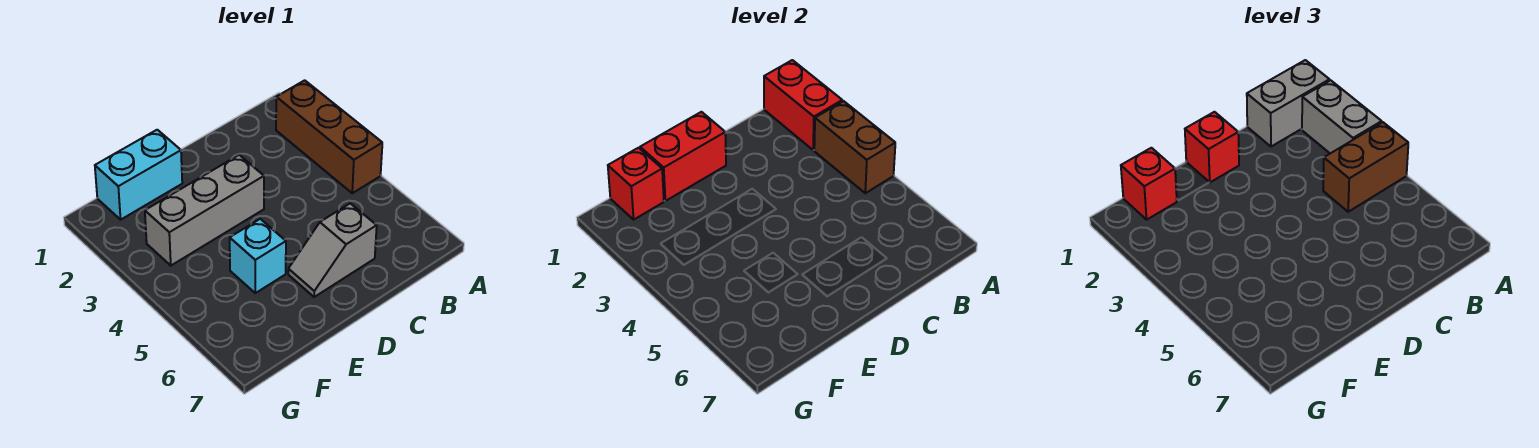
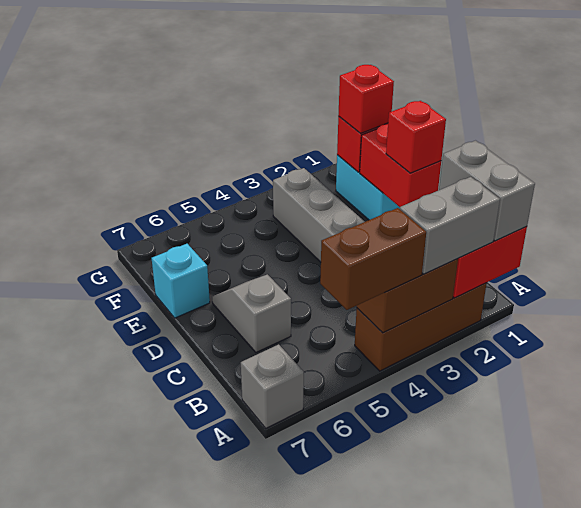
brown 1x2 brick [1323,122,1408,212] -> brown 1x2 brick turned to [320,208,426,310]
none -> grey 1x1 brick [241,344,304,428]
cyan 1x1 brick [230,219,286,293] -> cyan 1x1 brick moved to [152,244,210,318]

